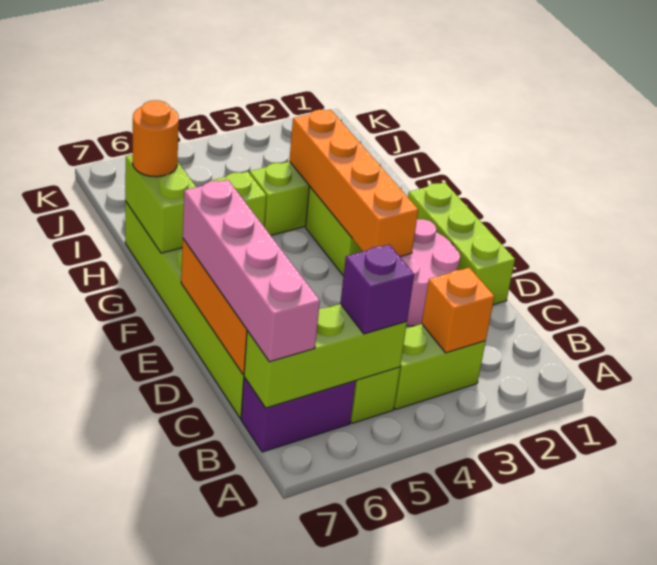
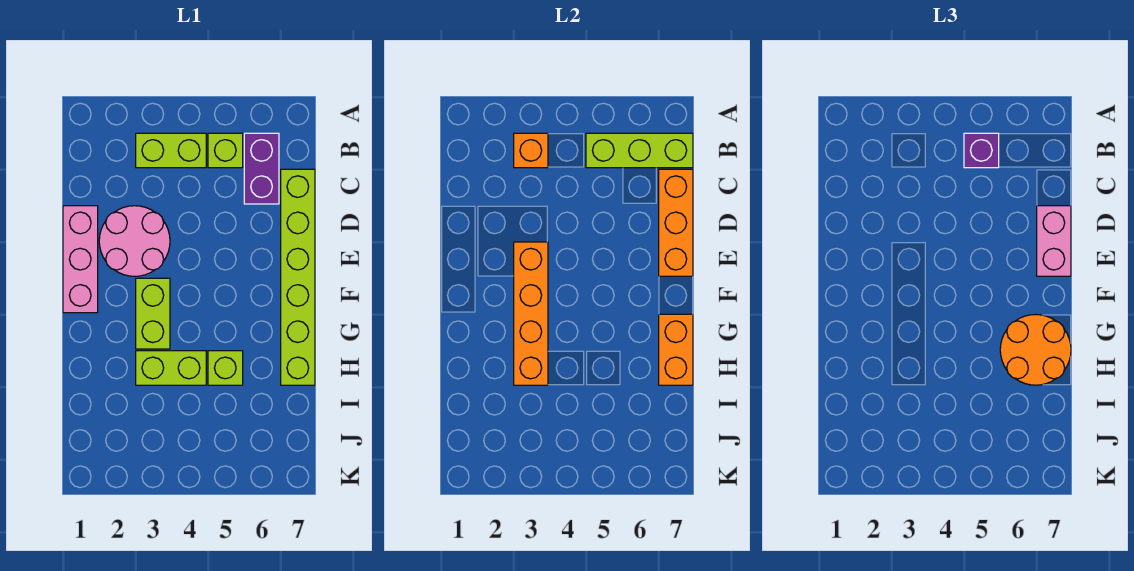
purple 1x2 brick [241,377,356,452] -> purple 1x2 brick turned to [244,133,279,204]
pink 1x4 brick [183,180,320,362] -> pink 1x2 brick [1037,206,1071,276]
lime 1x3 brick [408,182,515,305] -> pink 1x3 brick [63,206,98,313]
lime 1x2 brick [125,155,196,253] -> orange 1x2 brick [659,314,693,385]
orange 1x1 round brick [133,100,179,177] -> orange 2x2 round brick [1000,314,1071,385]

